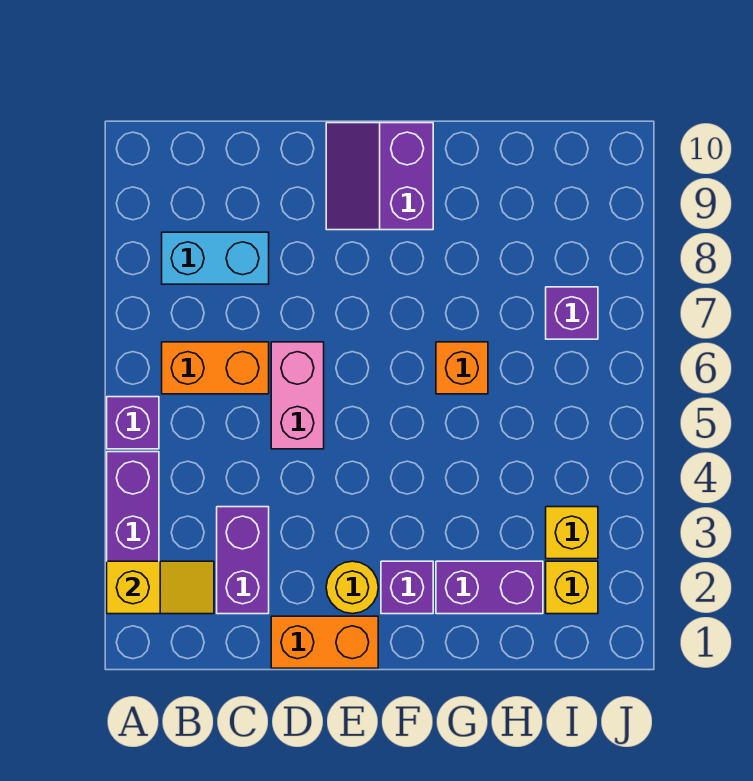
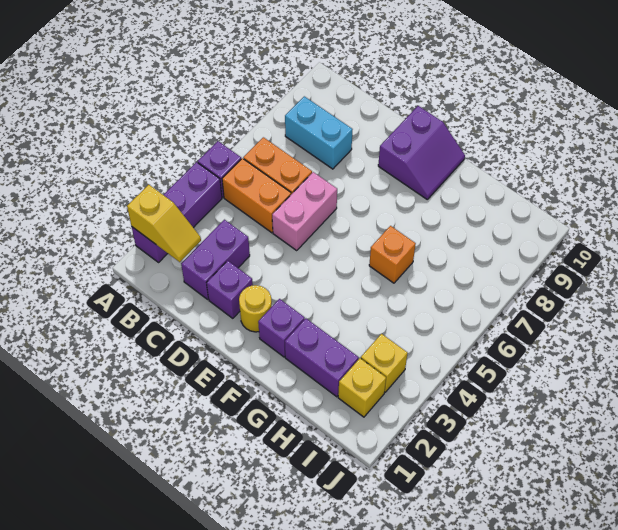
orange 1x2 brick [271,616,378,668] -> orange 1x2 brick moved to [222,158,291,233]
purple 2x2 slope [326,123,433,230] -> purple 2x2 slope turned to [378,106,465,199]
purple 1x1 brick [546,287,598,339] -> purple 1x1 brick moved to [207,261,253,318]

